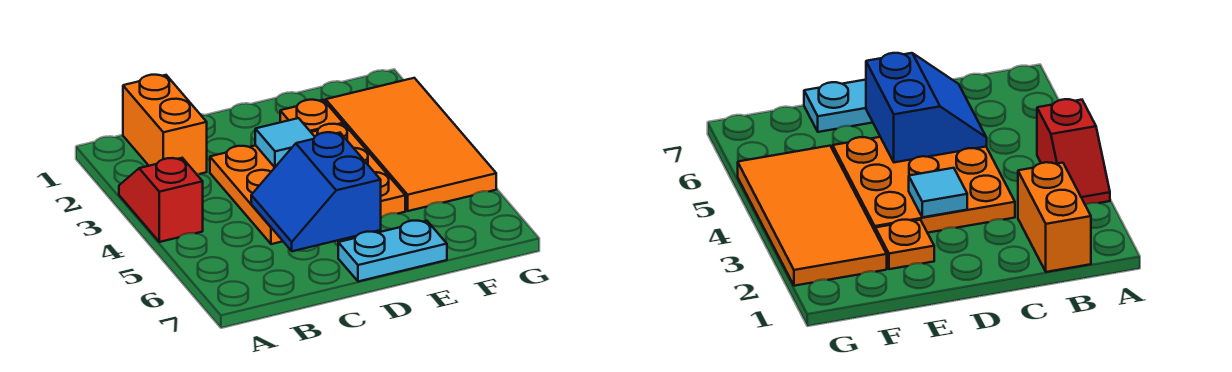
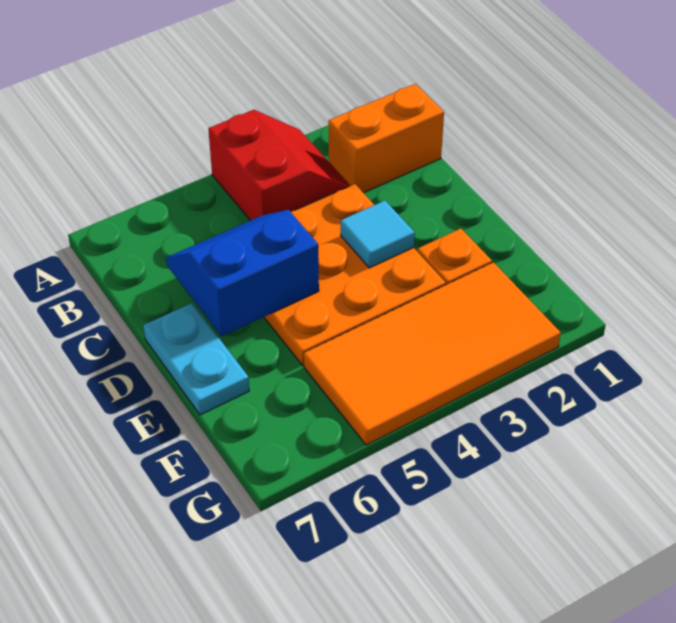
red 1x2 slope [119,158,203,242] -> red 2x2 slope [208,110,351,221]

